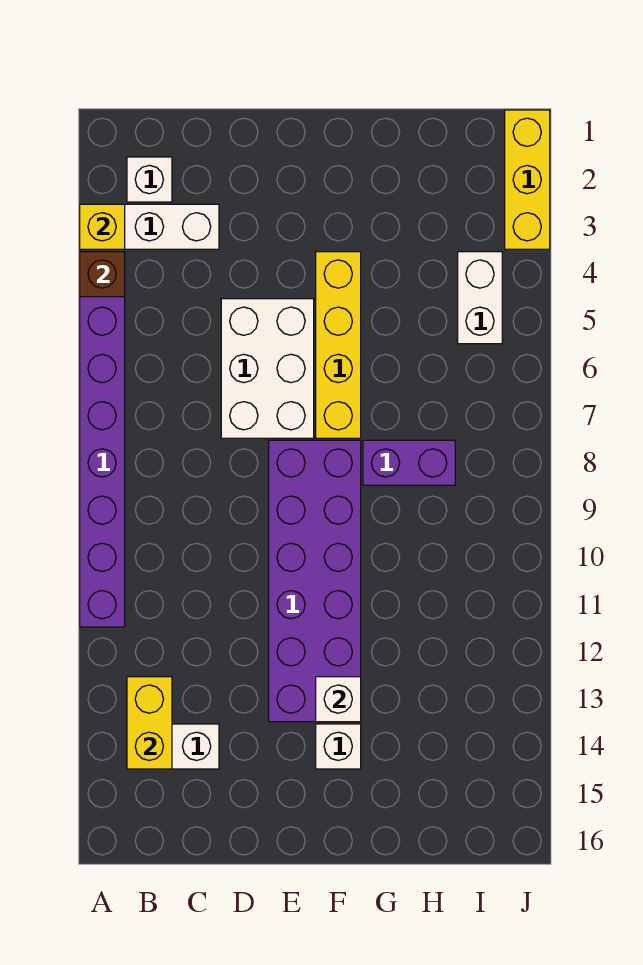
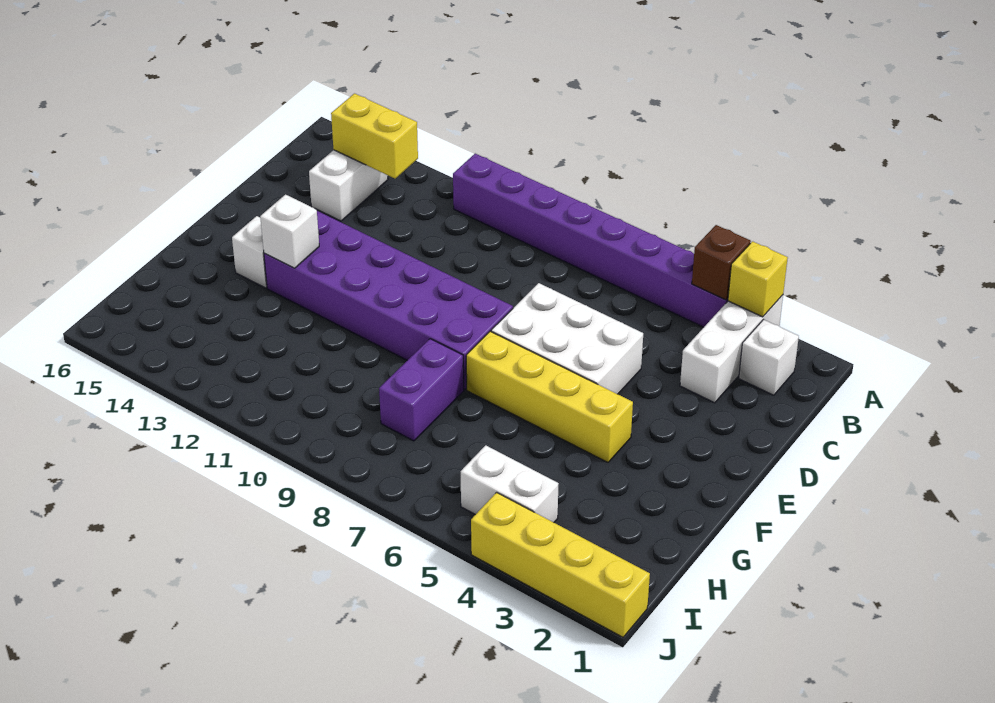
yellow 1x3 brick [505,110,550,249] -> yellow 1x4 brick [471,492,650,637]

